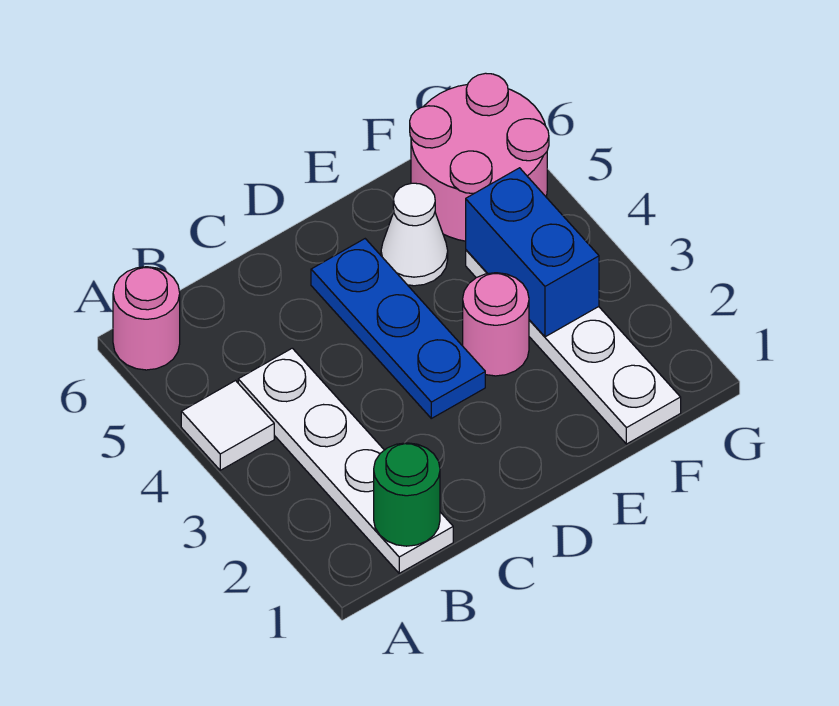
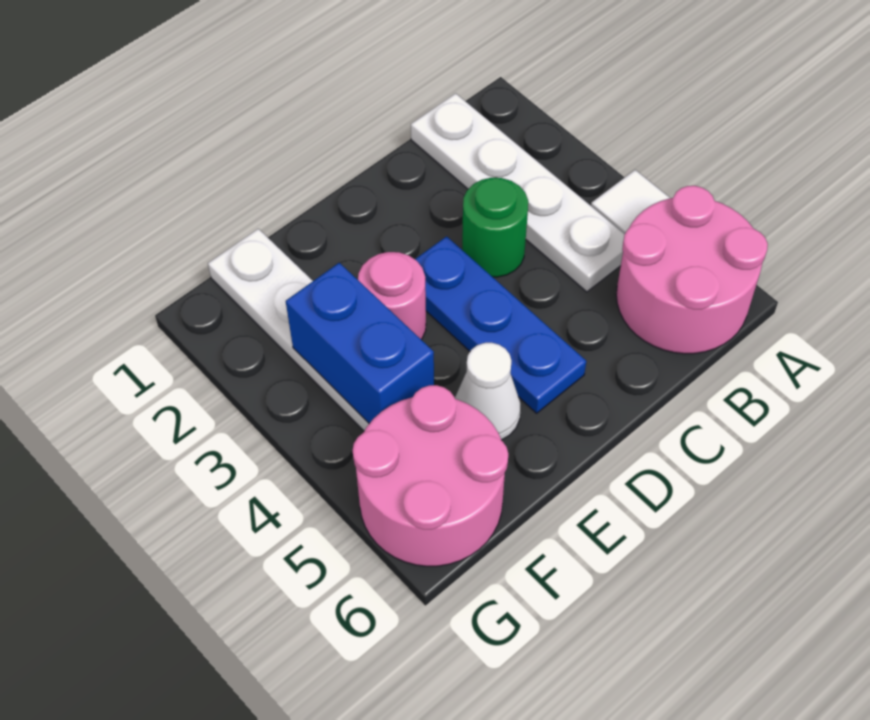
pink 1x1 round brick [113,267,180,370] -> pink 2x2 round brick [616,186,768,354]
green 1x1 round brick [374,443,440,546] -> green 1x1 round brick moved to [462,178,528,277]

